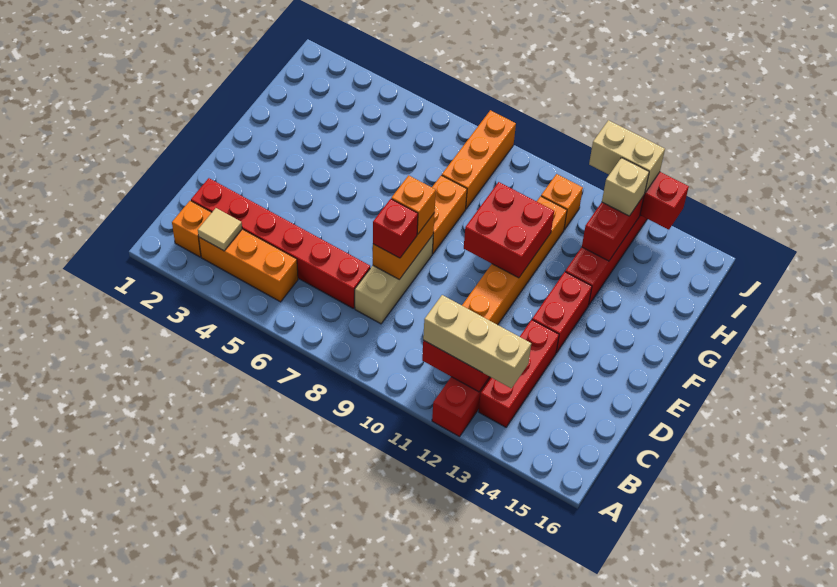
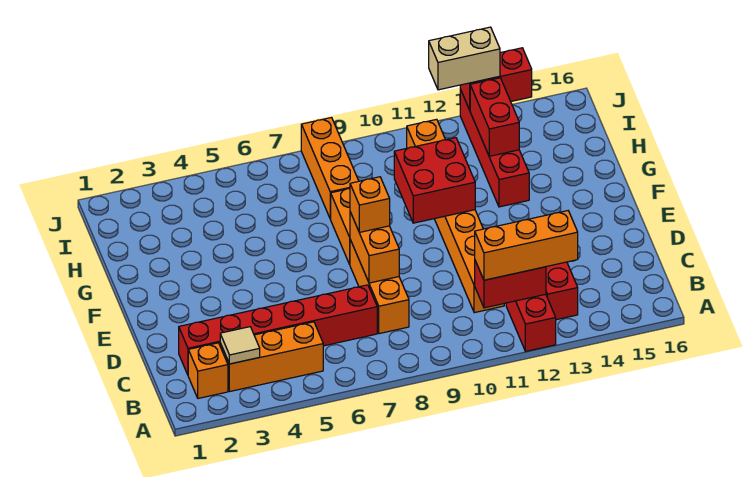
tan 1x3 brick [423,295,531,388] -> orange 1x3 brick [475,211,578,280]
tan 1x3 brick [355,235,433,324] -> orange 1x3 brick [350,240,409,334]
red 1x1 brick [373,199,418,258] -> none
red 1x2 brick [532,272,592,353] -> none
tan 1x1 brick [602,158,649,216] -> none

